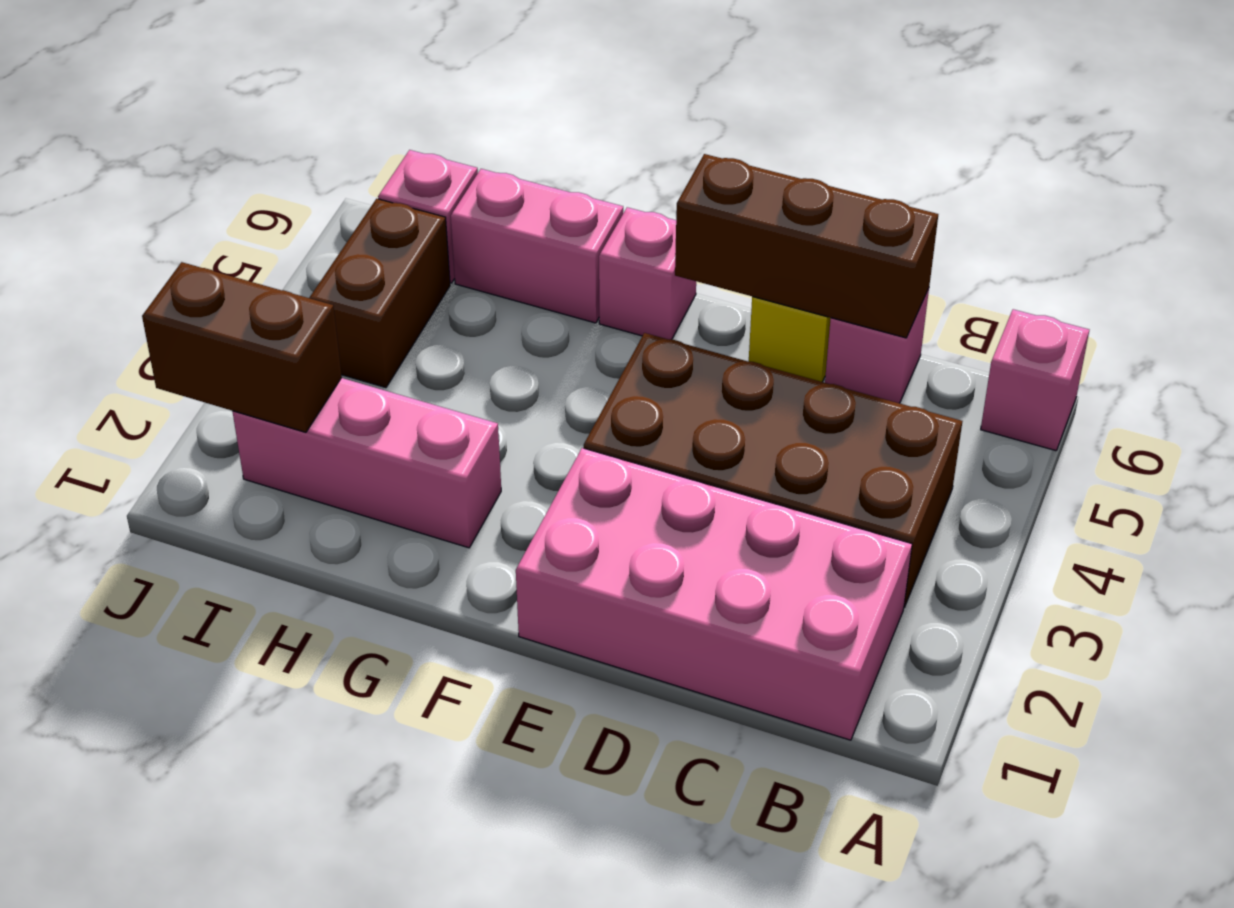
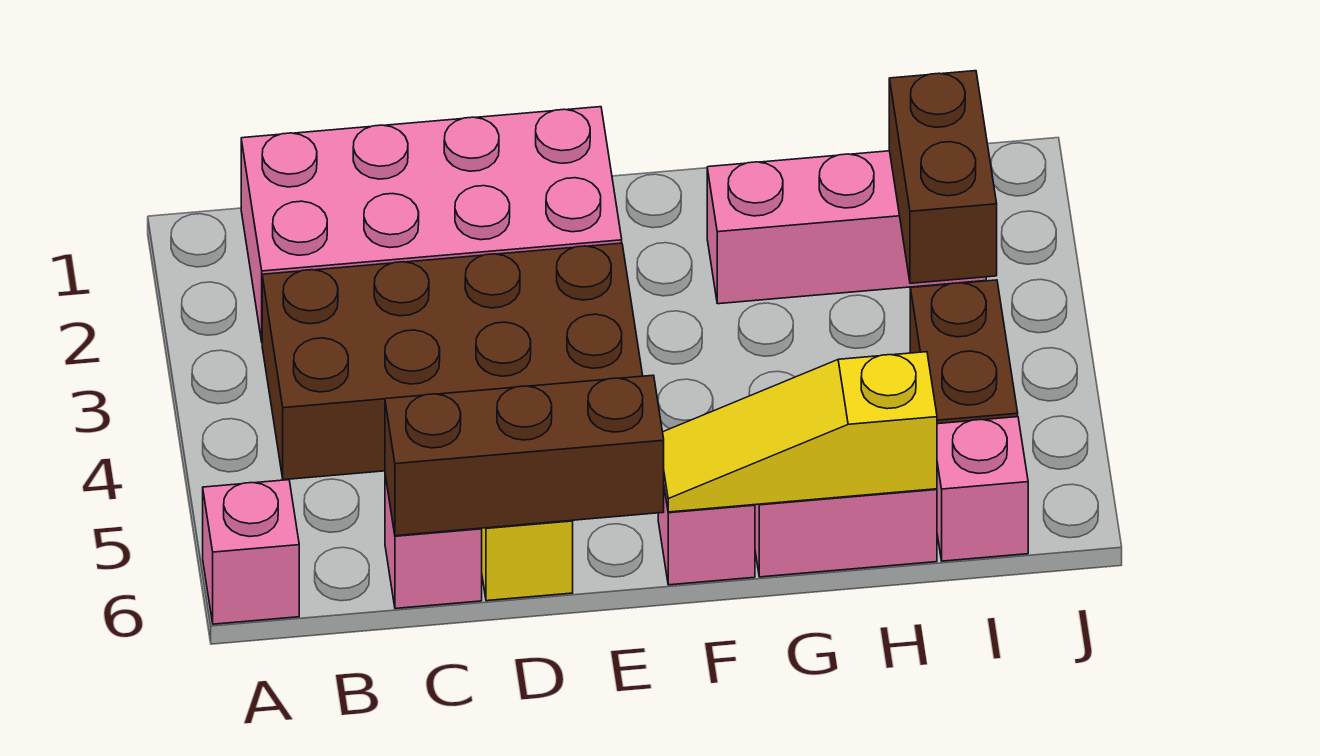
none -> yellow 1x3 slope [663,352,937,512]
brown 1x2 brick [142,262,342,432] -> brown 1x2 brick turned to [889,71,997,283]

